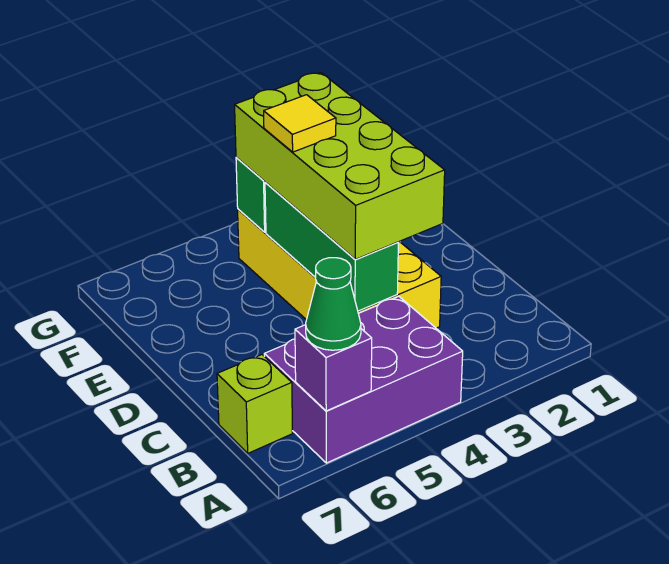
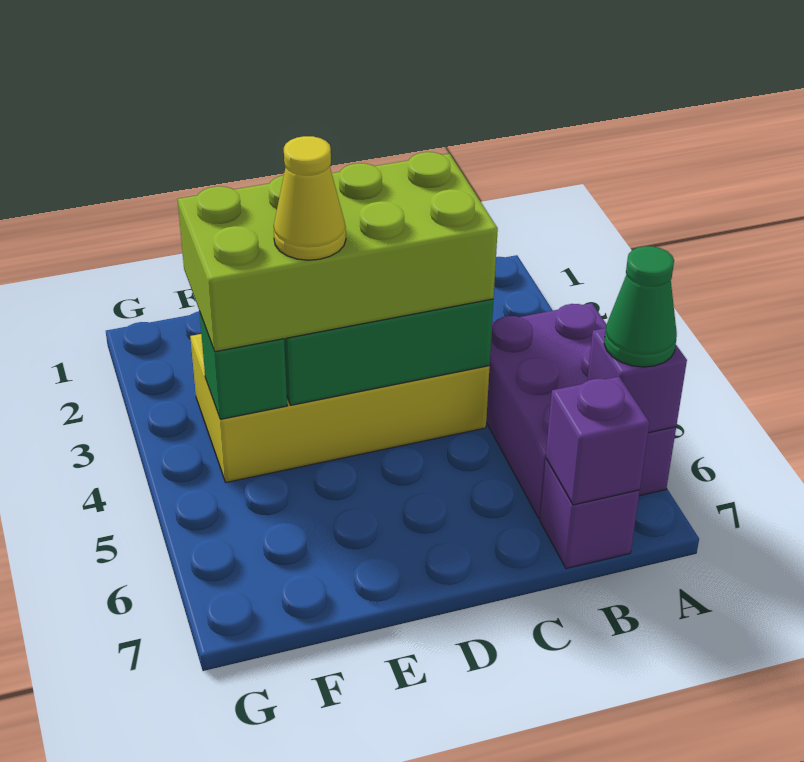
lime 1x1 brick [217,355,293,453] -> purple 1x1 brick [540,459,640,569]
none -> purple 1x1 brick [546,377,650,505]
yellow 1x1 tile [264,95,336,152] -> yellow 1x1 cone [274,136,346,260]

